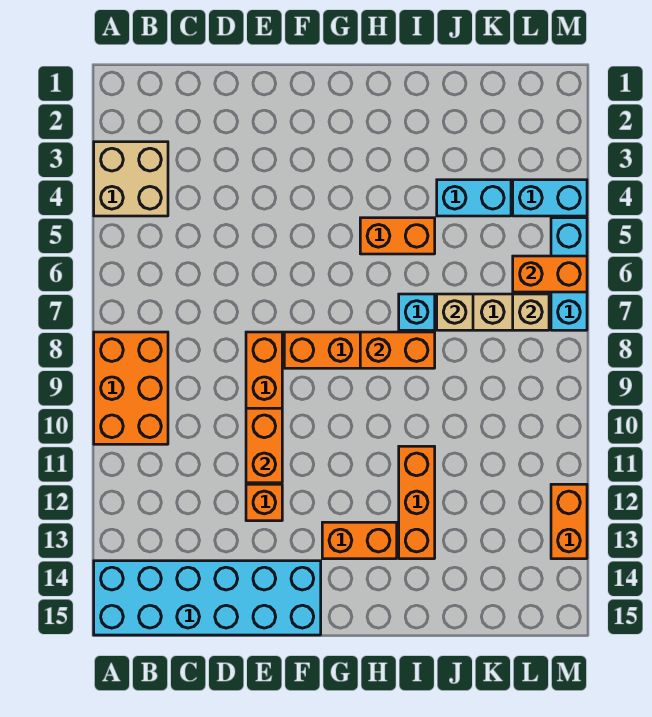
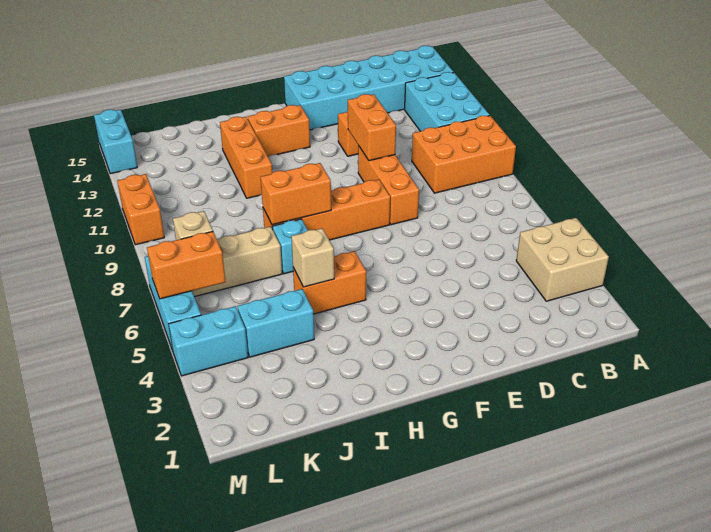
orange 2x3 brick [94,332,168,444] -> orange 2x3 brick turned to [412,116,516,193]
none -> cyan 2x3 brick [405,72,490,131]
tan 1x1 brick [437,294,473,330] -> tan 1x1 brick moved to [291,228,334,287]
orange 1x2 brick [551,484,587,559] -> orange 1x2 brick moved to [117,174,164,245]
none -> cyan 1x2 brick [94,110,137,174]

